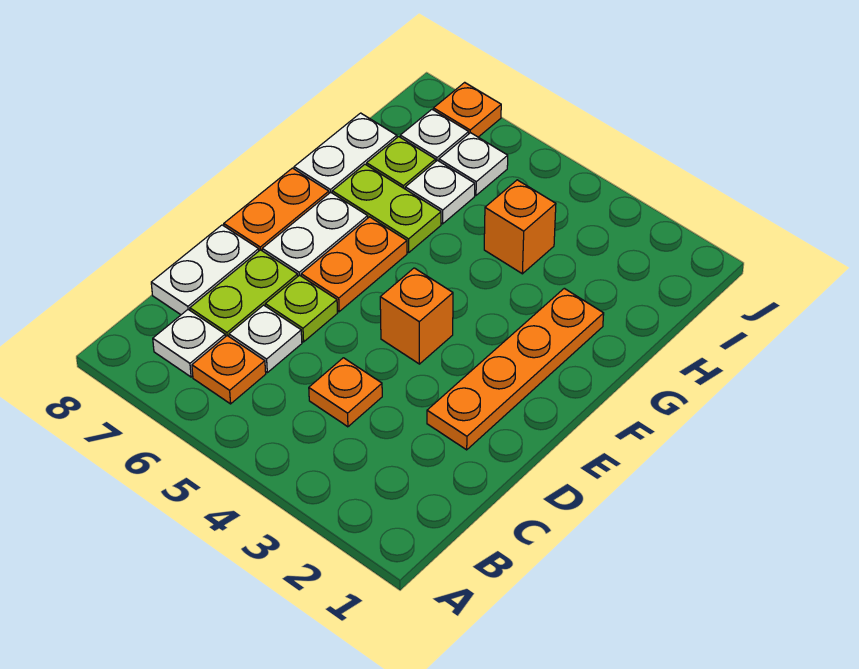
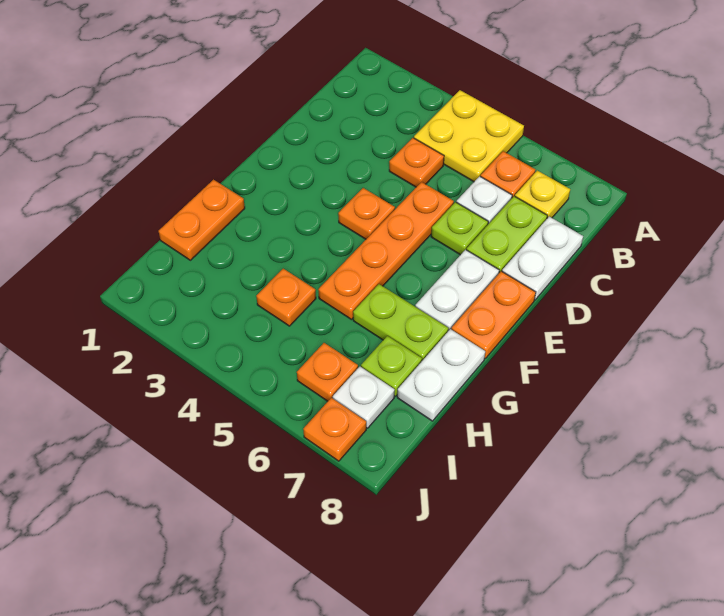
none -> yellow 2x2 plate [414,90,524,182]
white 1x1 plate [153,310,225,377] -> yellow 1x1 plate [515,171,570,218]
orange 1x4 plate [427,288,604,450] -> orange 1x4 plate moved to [318,182,454,320]
orange 1x1 brick [380,268,453,364] -> orange 1x1 plate [338,188,395,239]
orange 1x2 plate [301,217,407,312] -> orange 1x2 plate moved to [159,180,245,260]
orange 1x1 brick [484,180,556,274] -> orange 1x1 plate [256,269,316,326]
white 1x1 plate [405,160,475,224] -> none
white 1x1 plate [439,133,508,195] -> orange 1x1 plate [297,343,358,401]

